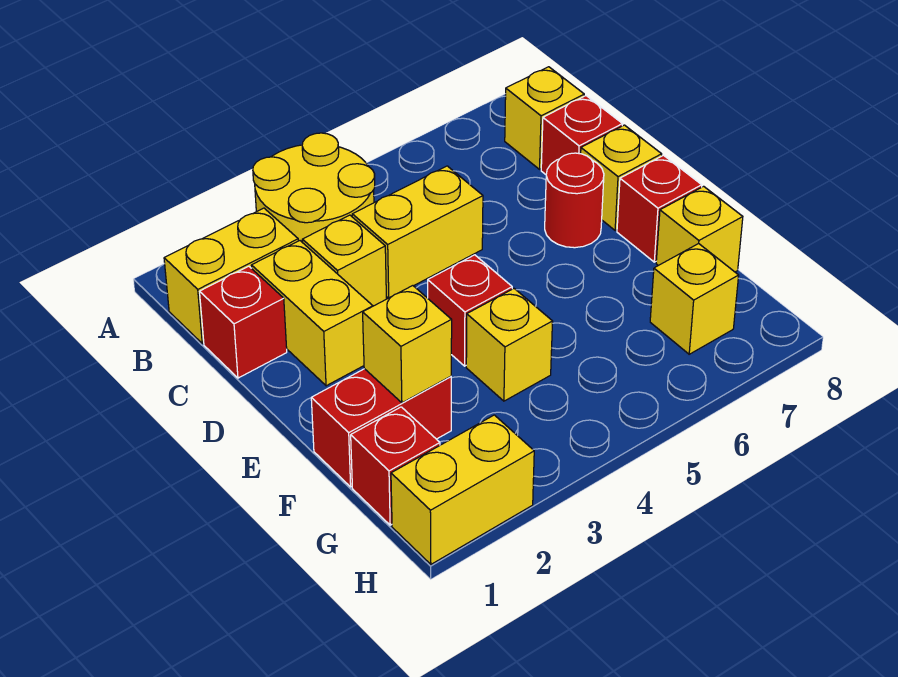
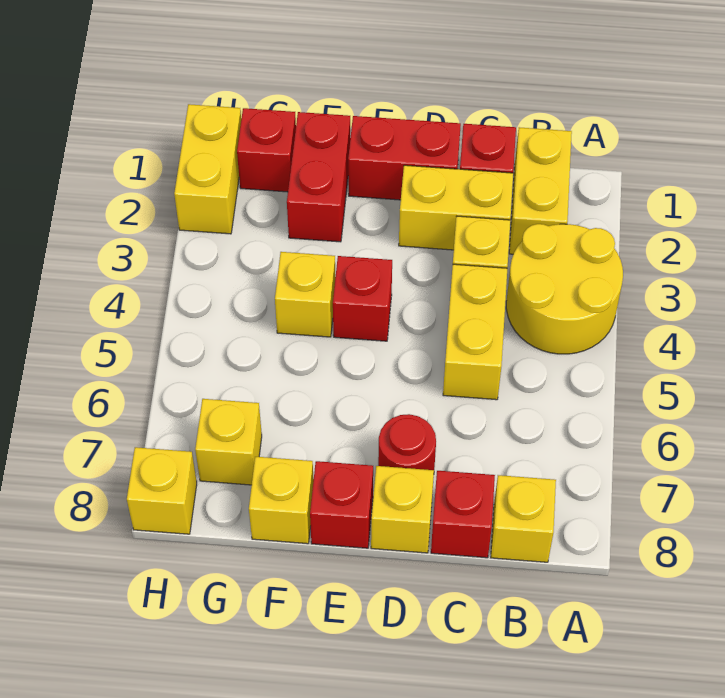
none -> red 1x2 brick [348,116,461,200]
yellow 1x1 brick [363,286,452,403] -> yellow 1x1 brick moved to [127,447,197,534]

